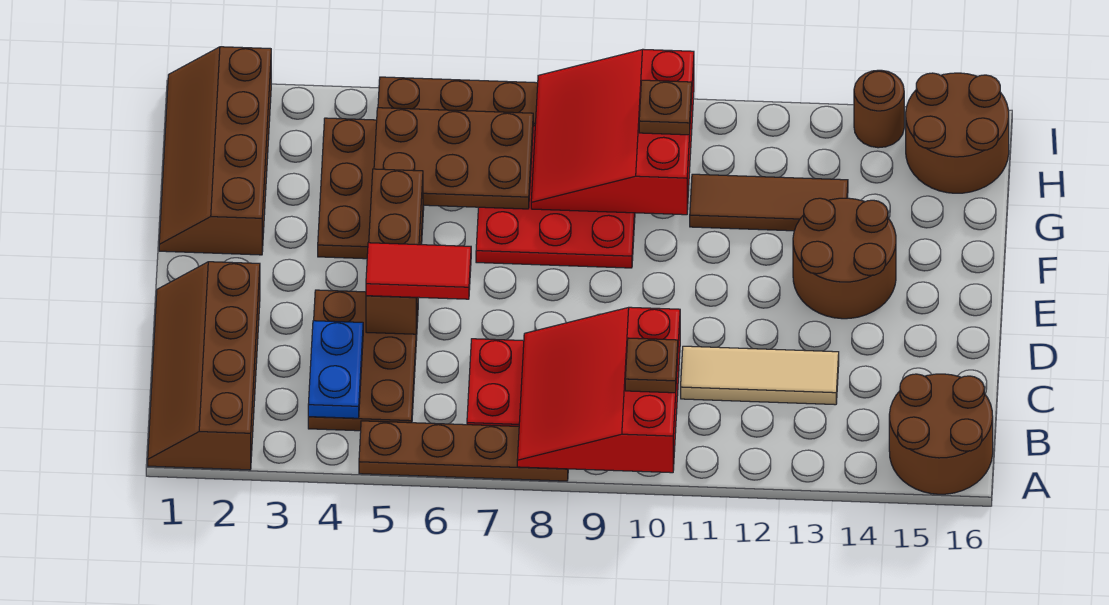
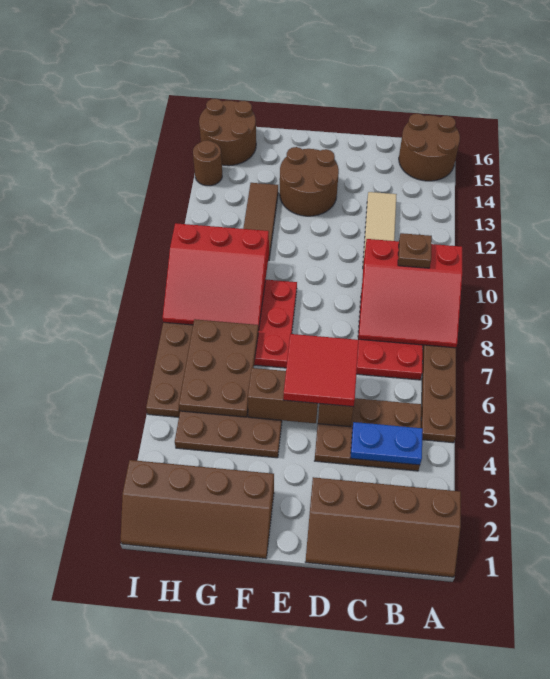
red 1x2 tile [366,243,471,299] -> red 2x2 tile [283,334,359,407]
brown 1x1 plate [639,80,692,135] -> none

